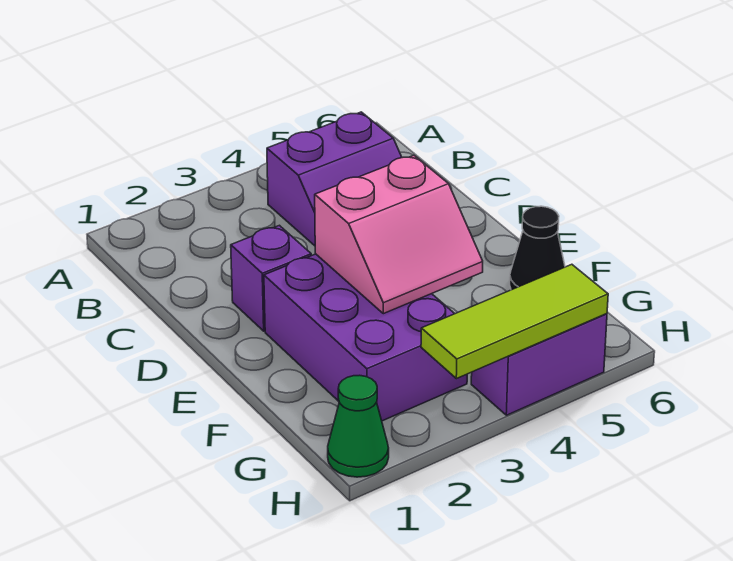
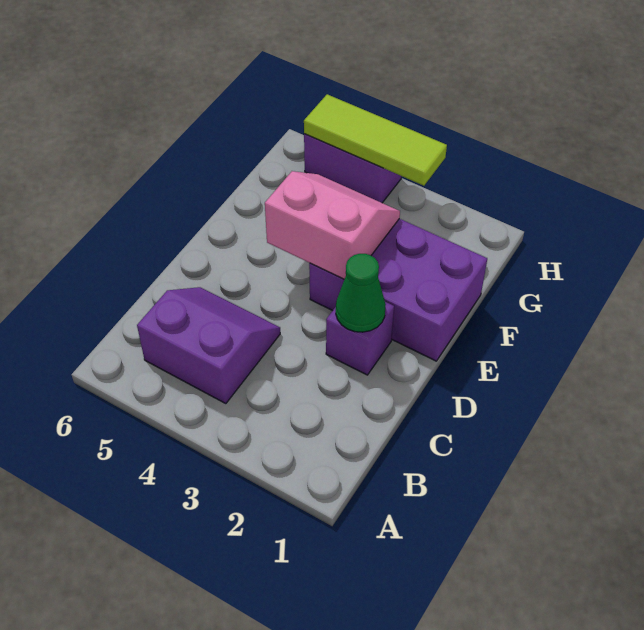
purple 2x3 brick [264,254,467,421] -> purple 2x3 brick turned to [309,219,487,361]
black 1x1 cone [510,206,565,290] -> none
green 1x1 cone [328,375,389,477] -> green 1x1 cone moved to [336,254,386,332]

